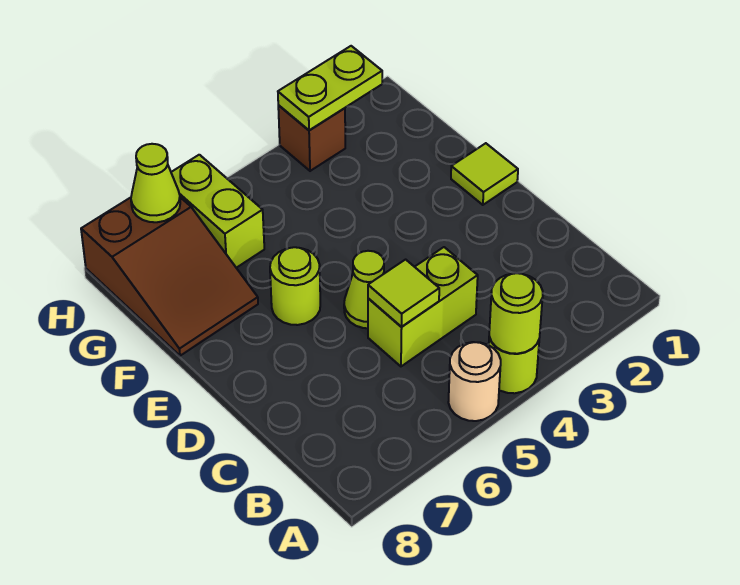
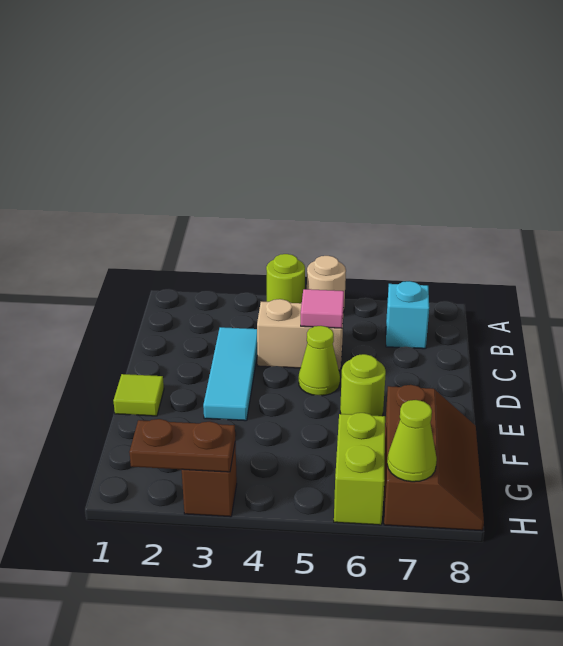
lime 1x1 round brick [489,273,543,354] -> none
none -> cyan 1x1 brick [386,281,429,349]
none -> cyan 1x3 tile [203,327,257,421]
lime 1x2 brick [368,247,478,366] -> tan 1x2 brick [257,299,344,370]
lime 1x1 tile [368,260,439,327] -> pink 1x1 tile [301,289,344,328]
brown 2x3 slope [81,197,258,356] -> brown 2x3 slope turned to [384,385,484,531]
lime 1x2 plate [278,46,382,130] -> brown 1x2 plate [129,419,235,472]

